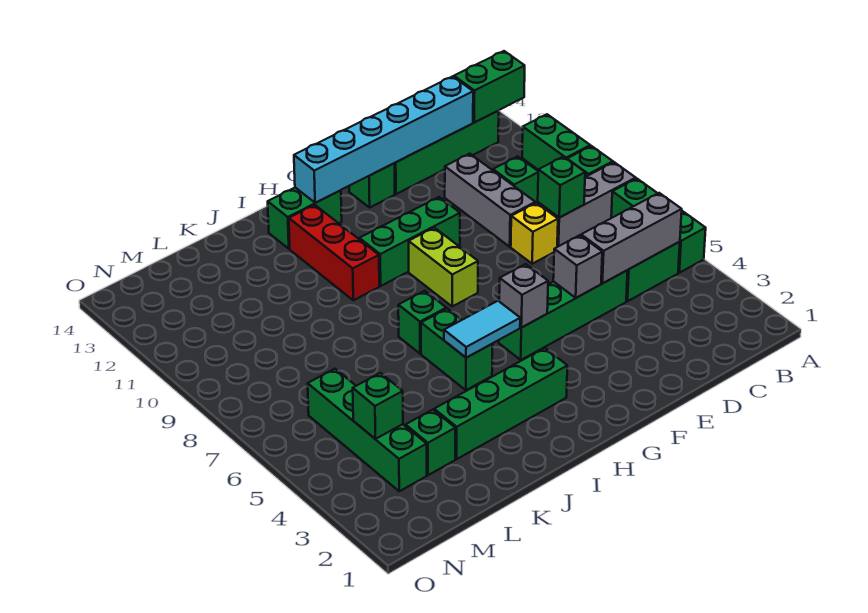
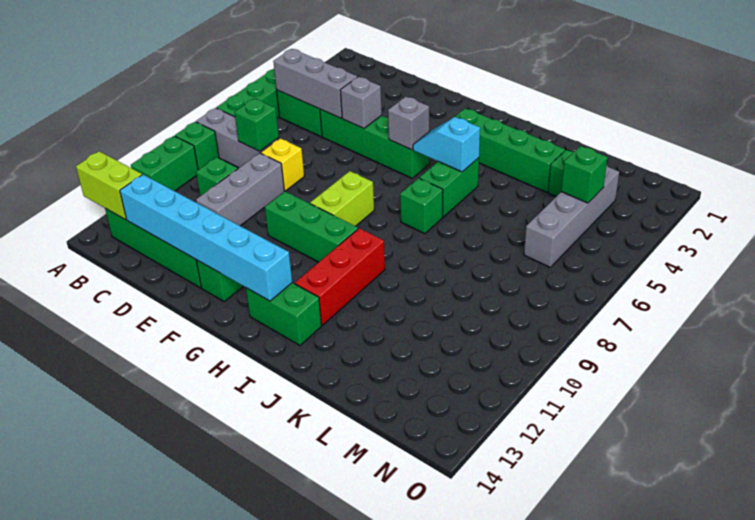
green 1x2 brick [454,51,525,122] -> lime 1x2 brick [76,151,142,220]
cyan 1x2 tile [444,301,520,358] -> cyan 1x2 slope [413,117,480,172]
green 1x4 brick [308,369,427,491] -> grey 1x4 brick [524,165,619,267]

